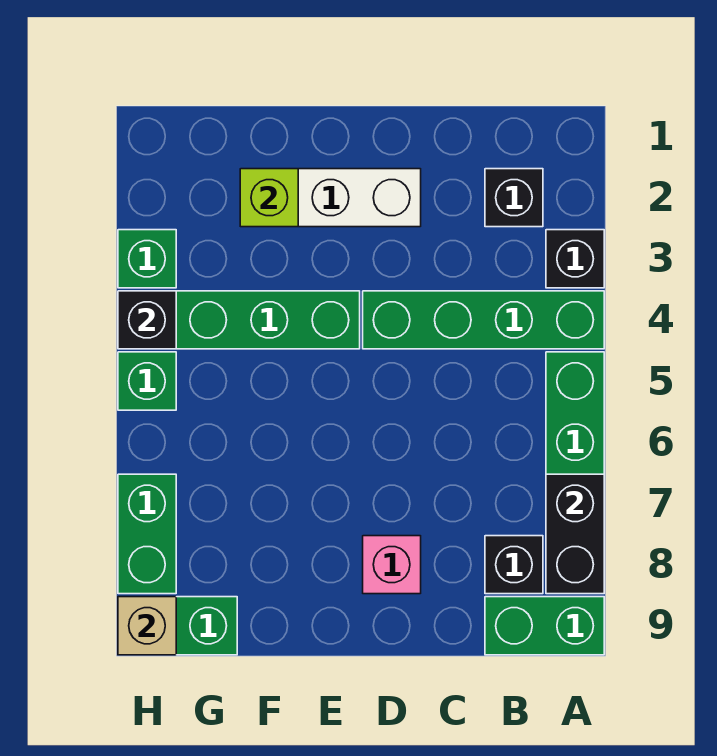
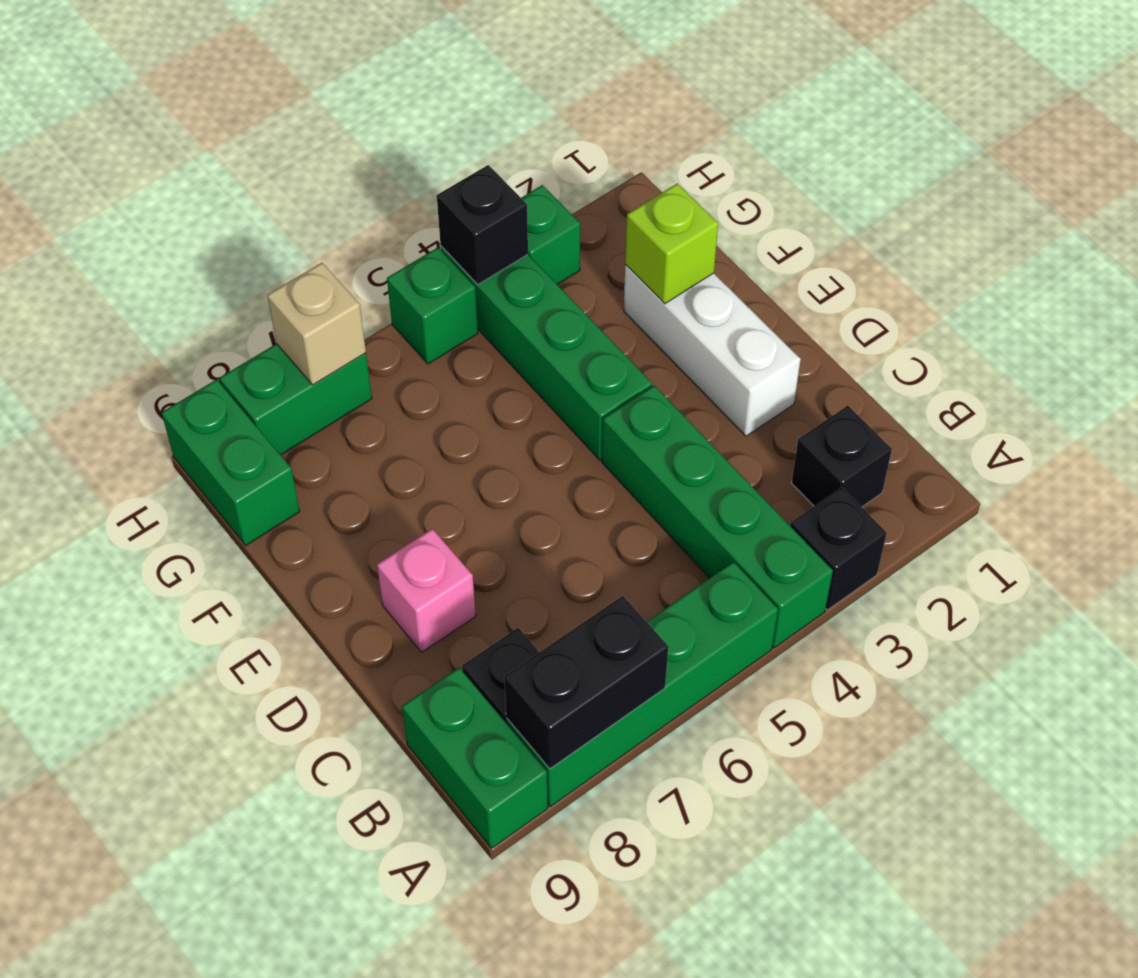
tan 1x1 brick [118,597,176,655] -> tan 1x1 brick moved to [267,263,366,385]

